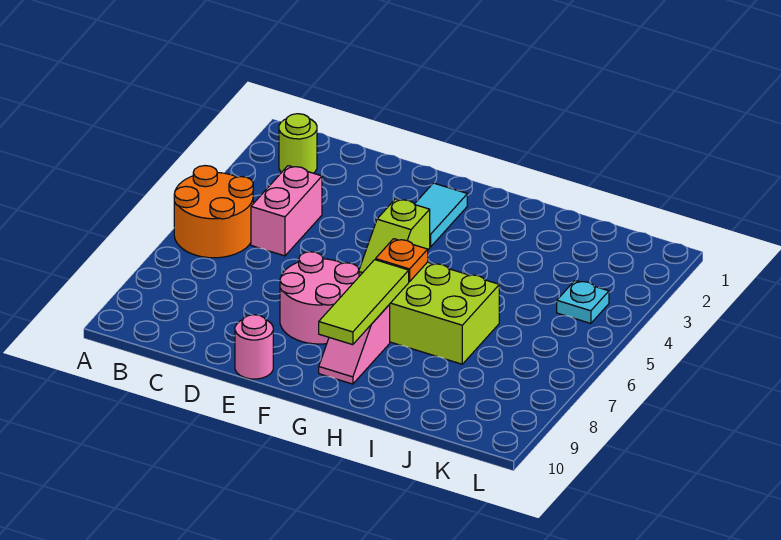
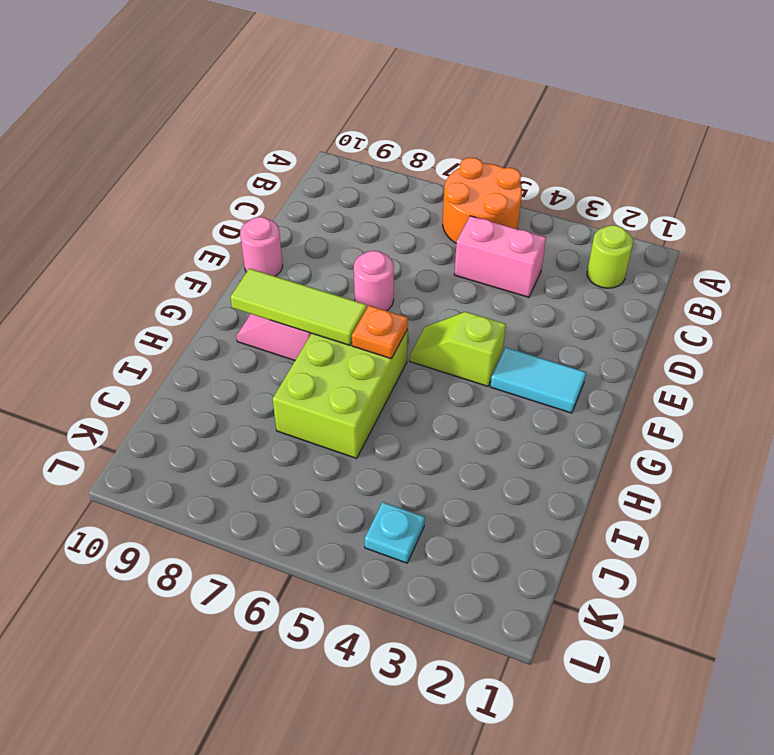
pink 2x2 round brick [280,252,359,344] -> pink 1x1 round brick [354,251,394,311]

